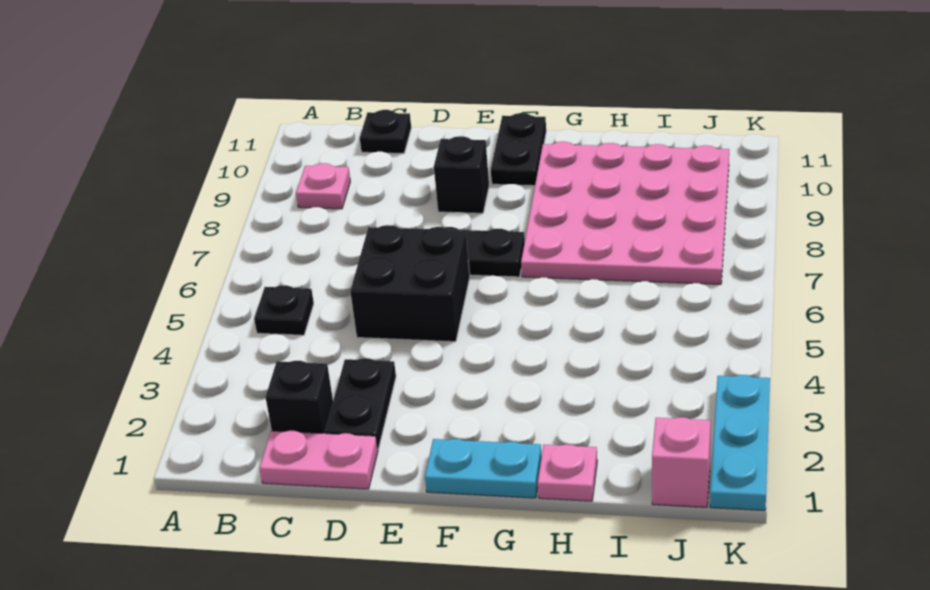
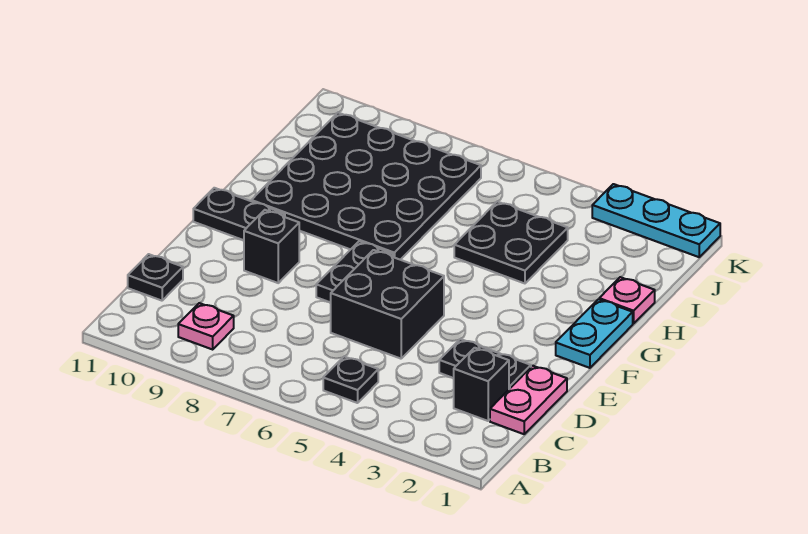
pink 4x4 plate [521,142,729,284] -> black 4x4 plate [251,113,481,260]
none -> black 2x2 plate [454,202,568,283]
pink 1x1 brick [652,417,711,507] -> none

